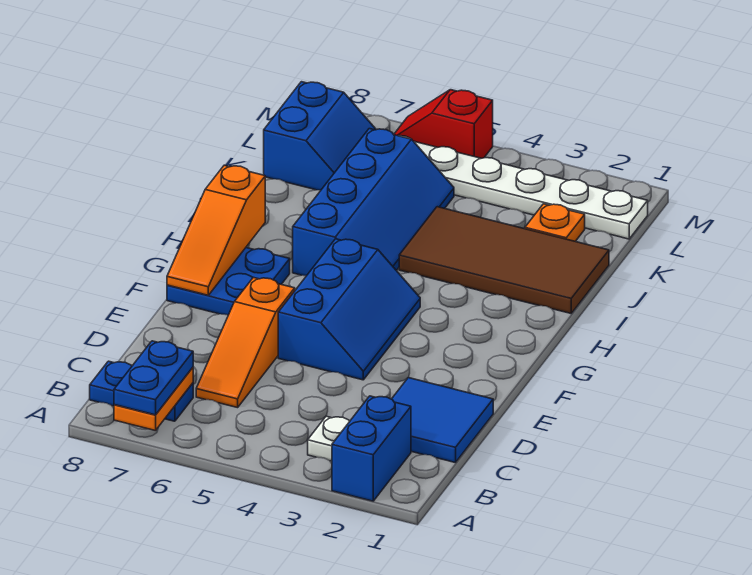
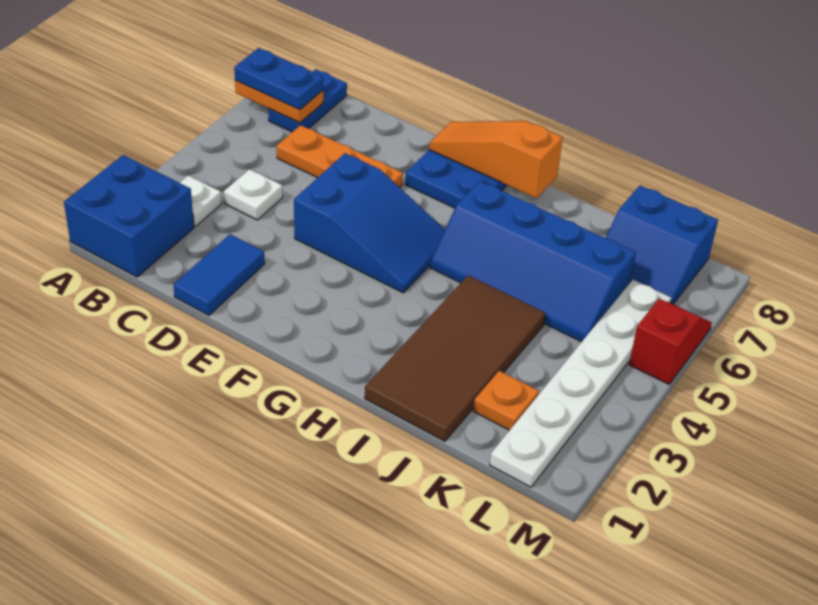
blue 1x2 brick [332,396,411,501] -> blue 2x2 brick [64,155,194,277]
blue 2x2 tile [392,378,493,463] -> blue 1x2 tile [173,234,265,315]
none -> white 1x1 plate [224,169,283,220]
orange 1x3 slope [196,277,295,408] -> orange 1x3 plate [277,125,403,187]
blue 2x3 slope [278,239,420,380] -> blue 2x3 slope turned to [294,153,445,293]

